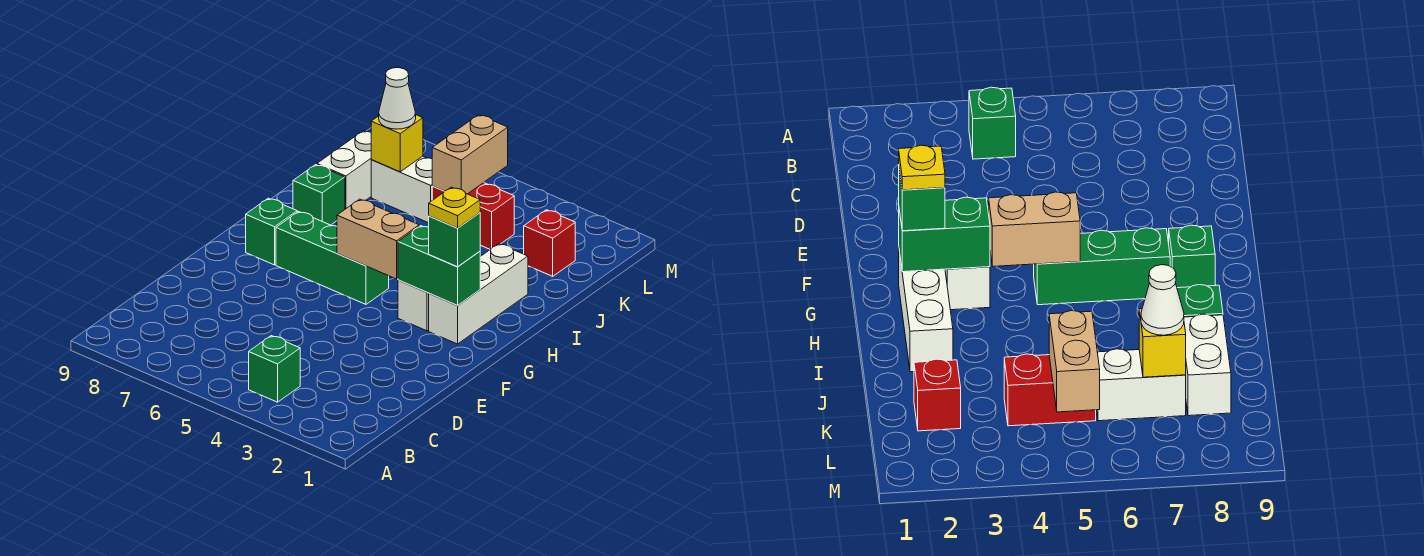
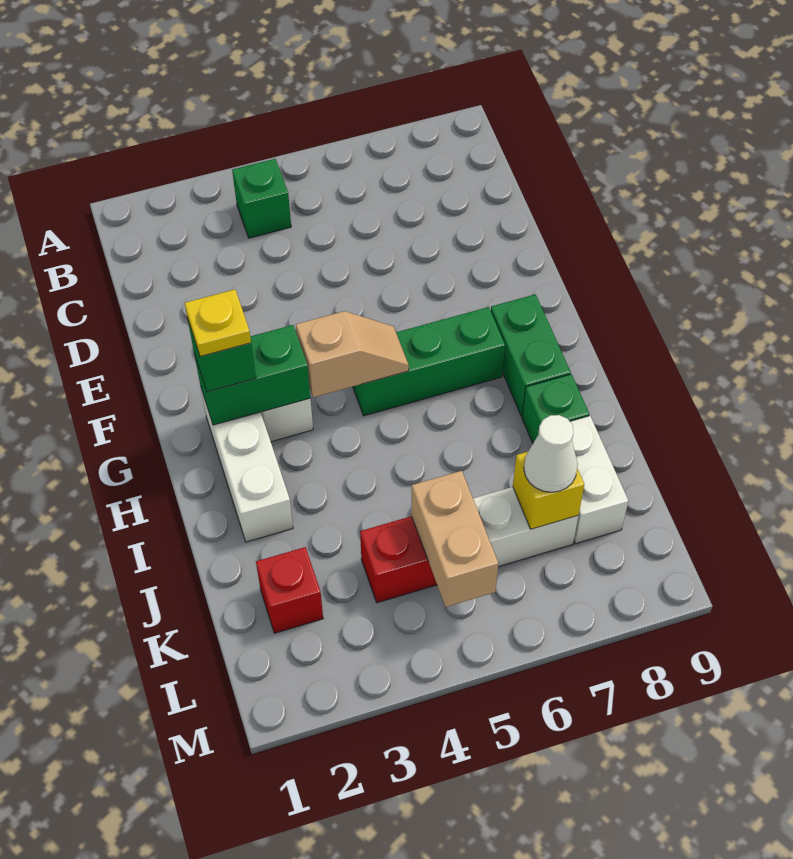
tan 1x2 brick [337,199,419,279] -> tan 1x2 slope [296,311,409,397]
green 1x1 brick [246,198,297,265] -> green 1x2 brick [491,294,571,416]

